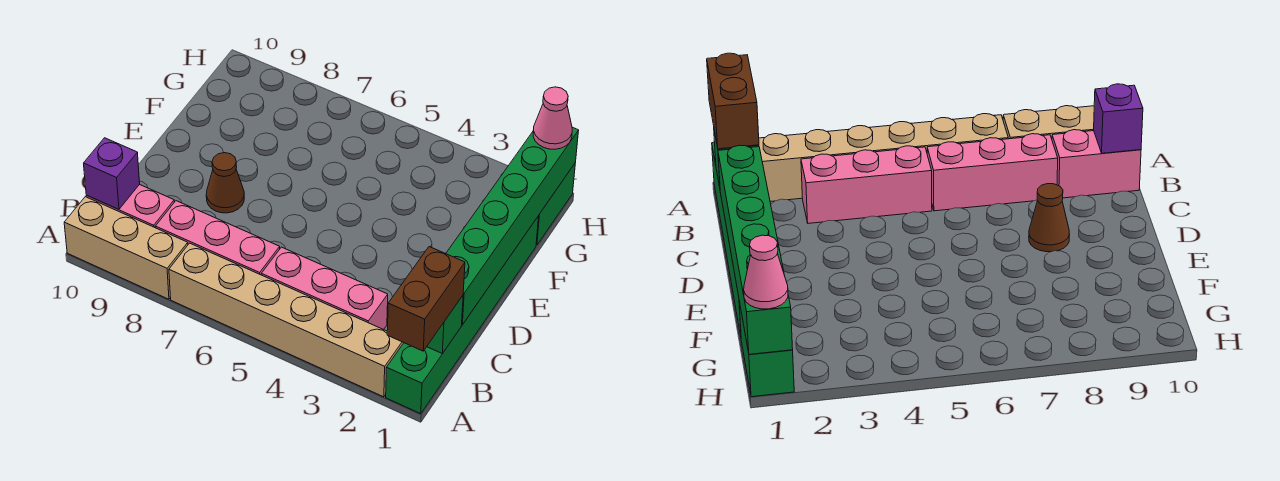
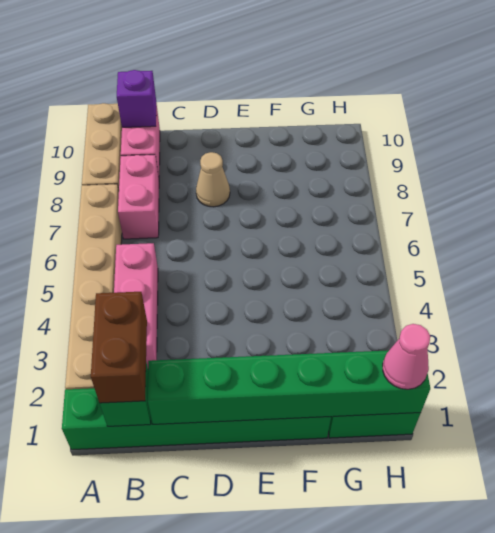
brown 1x2 brick [387,247,465,351] -> brown 1x2 brick turned to [91,292,147,403]
pink 1x3 brick [155,201,280,275] -> pink 1x2 brick [118,155,159,239]
brown 1x1 cone [206,153,244,213] -> tan 1x1 cone [196,152,230,207]

